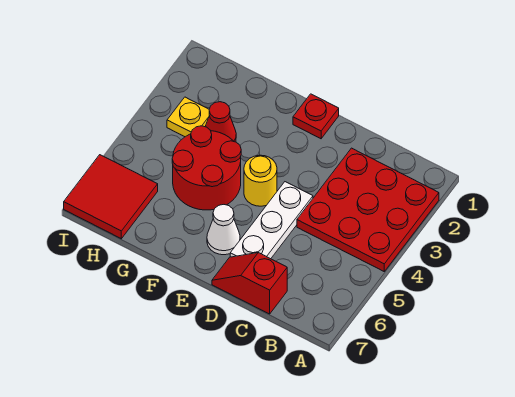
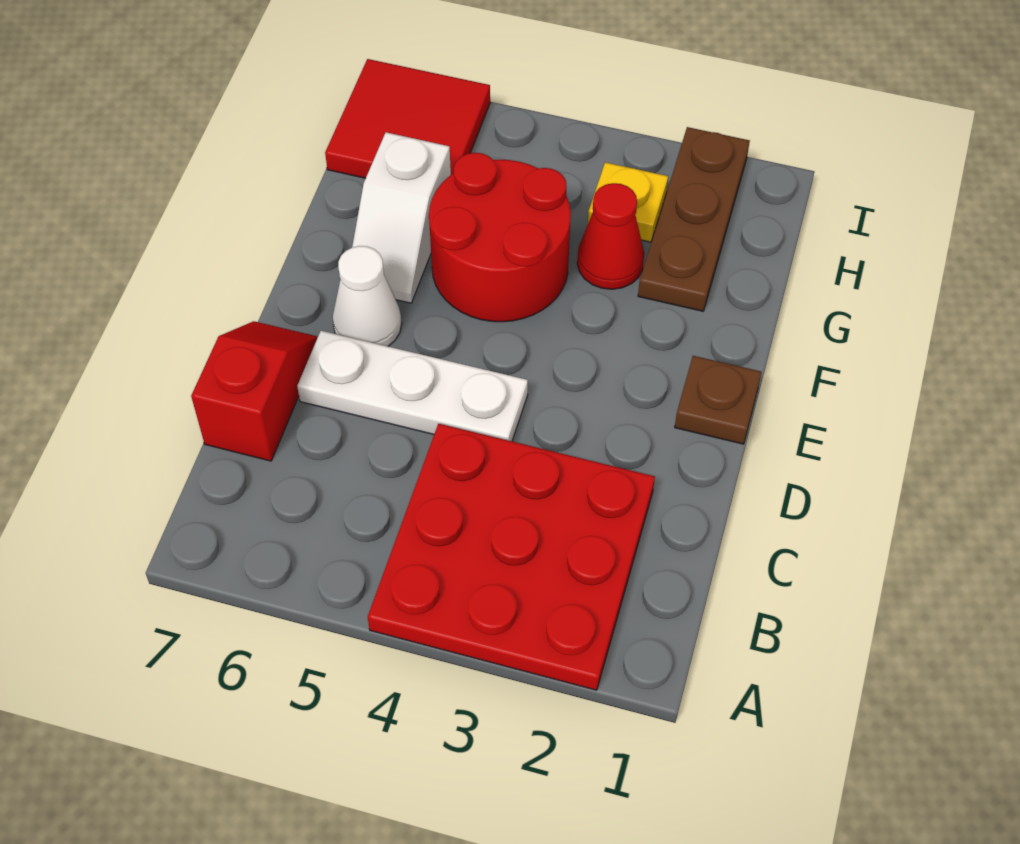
red 1x1 plate [293,94,339,139] -> brown 1x1 plate [675,356,761,444]
yellow 1x1 round brick [244,155,277,206] -> none
none -> white 1x2 slope [352,132,451,303]
none -> brown 1x3 plate [638,127,750,311]

